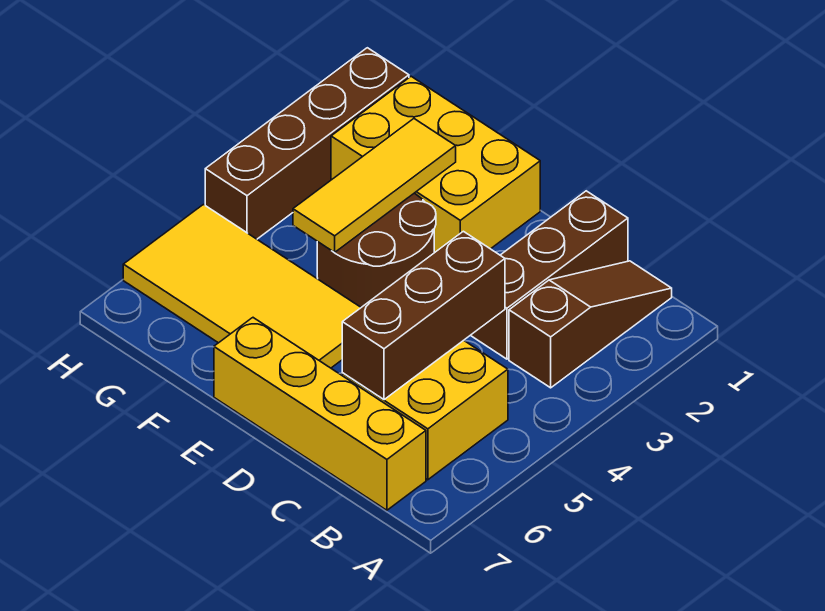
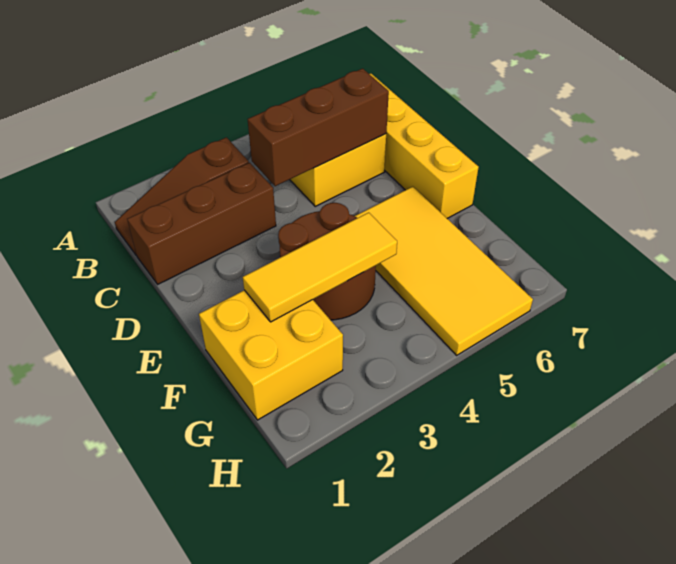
yellow 2x3 brick [331,76,540,253] -> yellow 2x2 brick [199,290,343,420]
brown 1x4 brick [205,48,409,239] -> none

